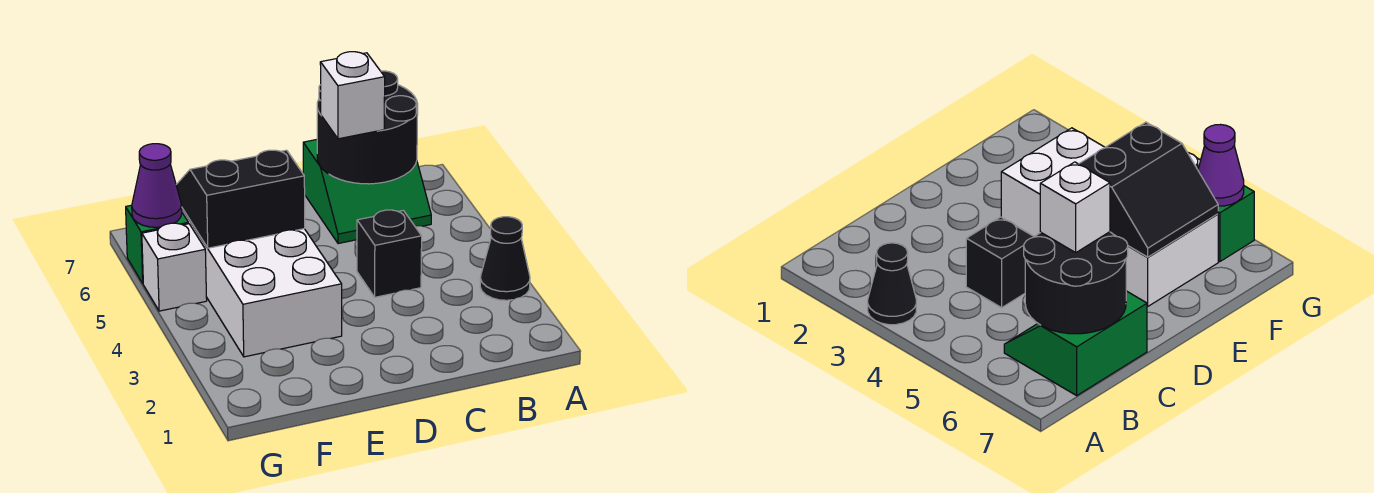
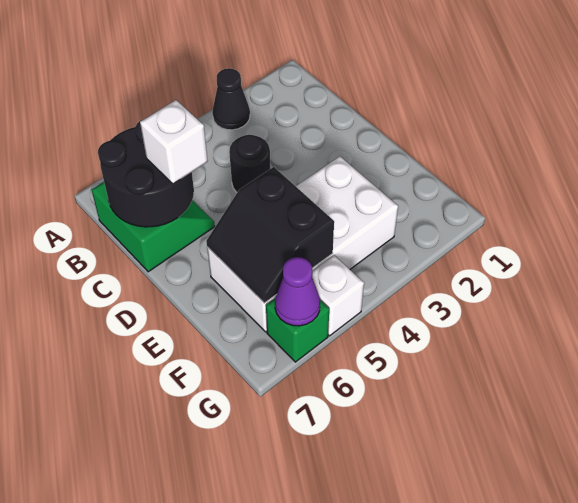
black 1x1 brick [357,210,422,297] -> black 1x1 round brick [229,135,270,192]

